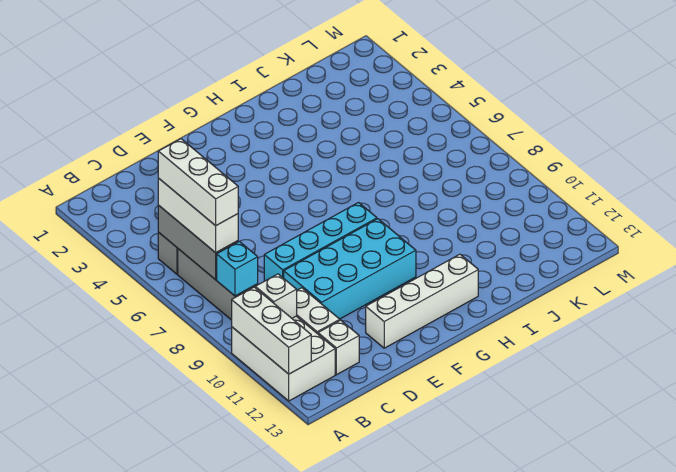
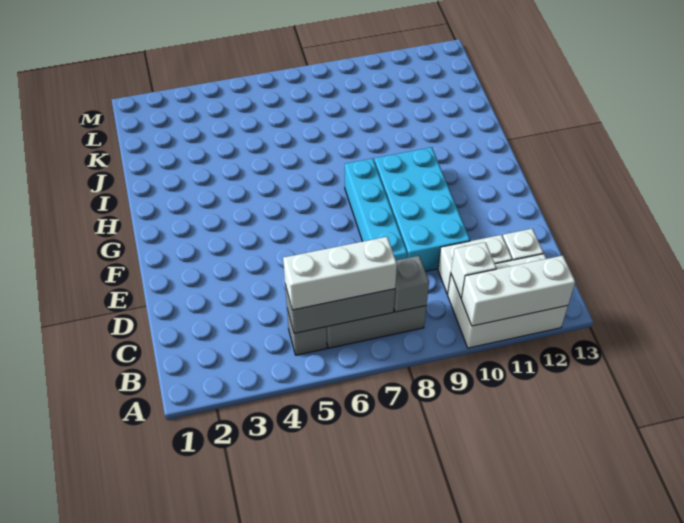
white 1x3 brick [158,139,238,226] -> none
cyan 1x1 brick [217,241,258,296] -> grey 1x1 brick [394,256,429,312]
white 1x4 brick [366,254,478,348] -> none

